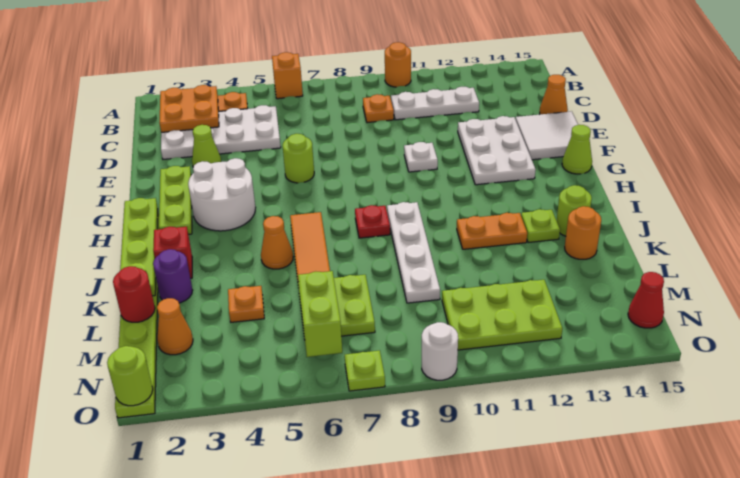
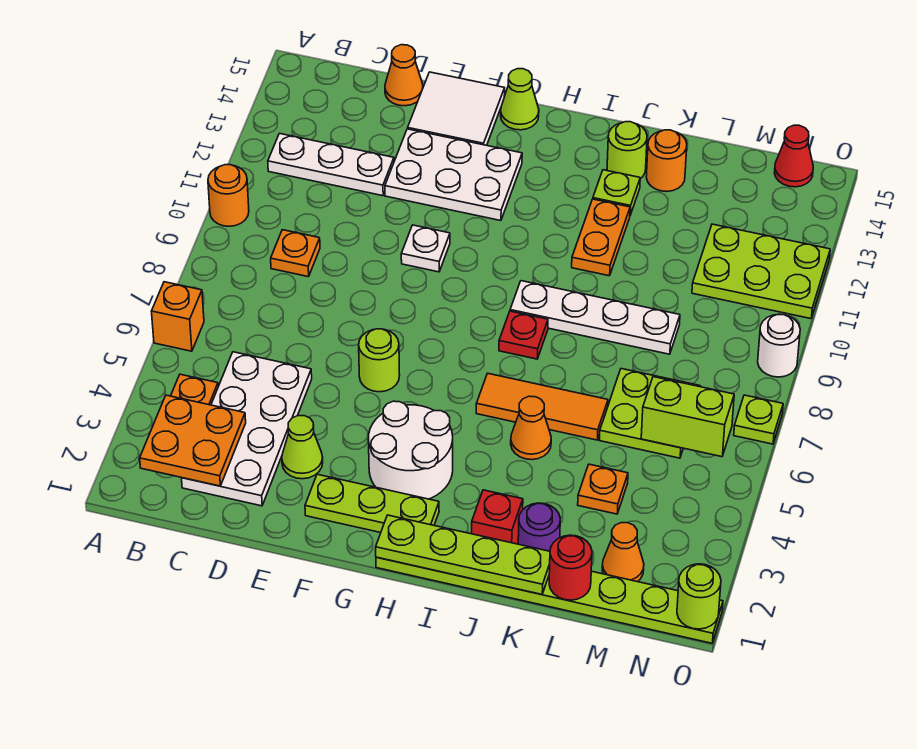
white 1x3 plate [391,87,479,120] -> white 1x3 plate turned to [268,134,394,196]
lime 2x3 plate [442,280,563,350] -> lime 2x3 plate turned to [692,224,830,319]

